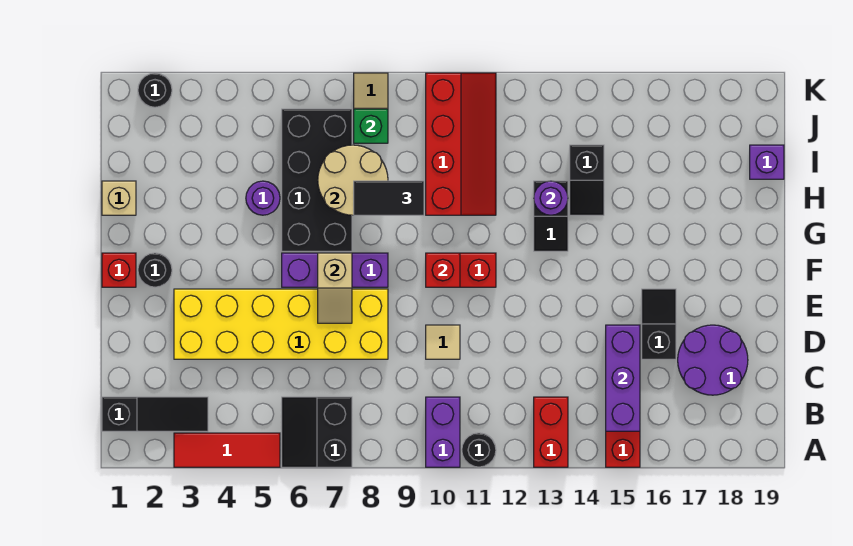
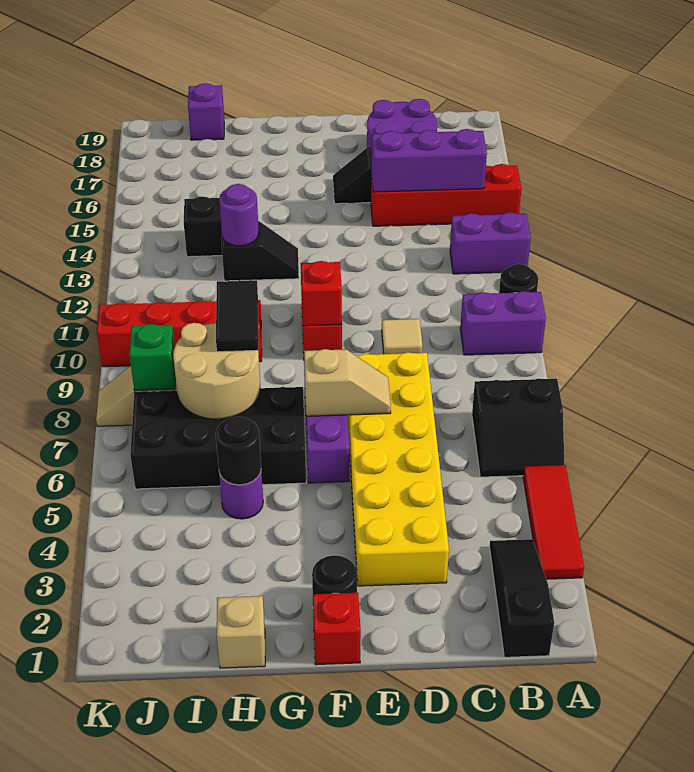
red 1x2 brick [534,397,568,467] -> purple 1x2 brick [450,212,531,274]
black 1x1 round brick [138,73,172,107] -> black 1x1 round brick moved to [216,417,261,485]

